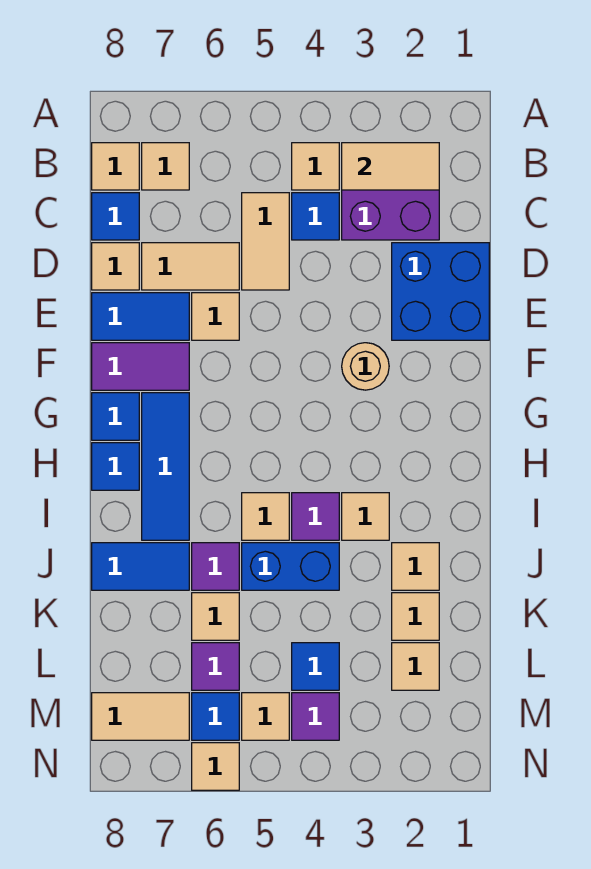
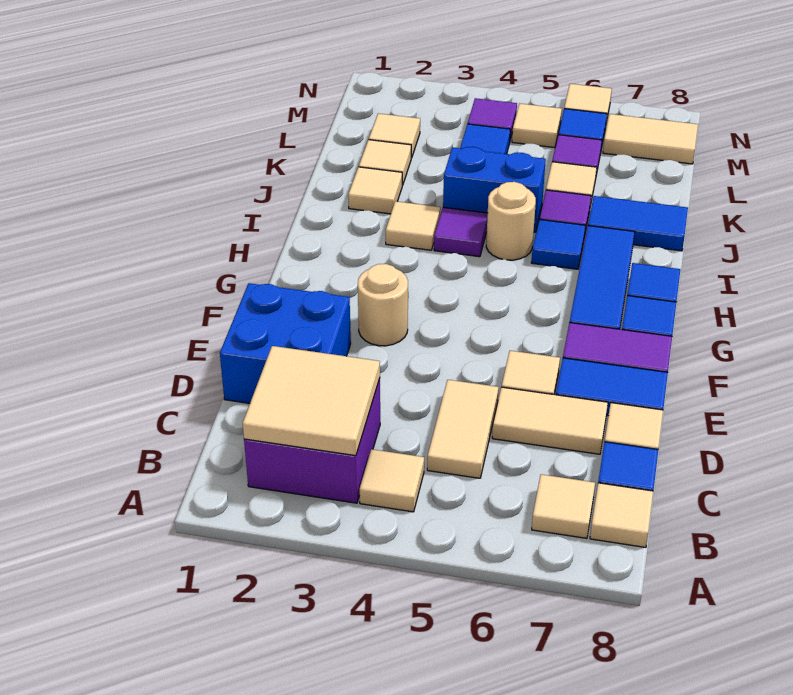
tan 1x2 tile [342,143,439,190] -> tan 2x2 tile [243,346,380,456]
blue 1x1 tile [292,193,339,240] -> blue 1x1 tile moved to [531,219,585,269]
tan 1x1 tile [242,493,289,540] -> tan 1x1 round brick [486,182,536,260]

